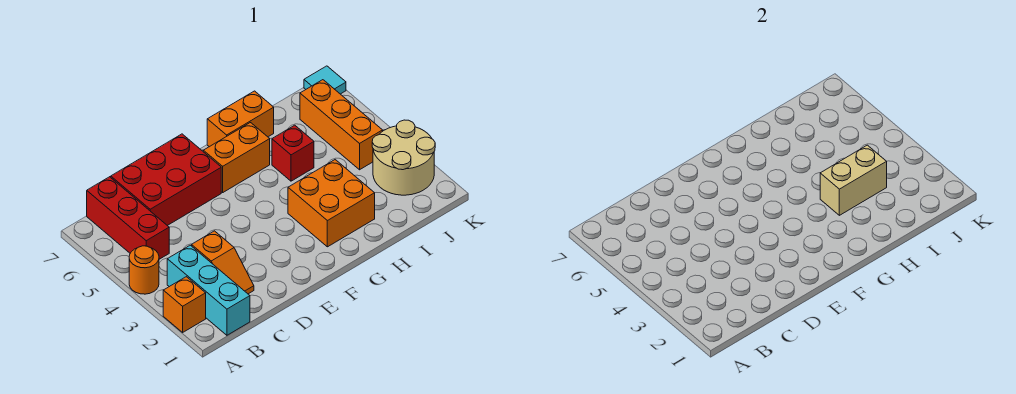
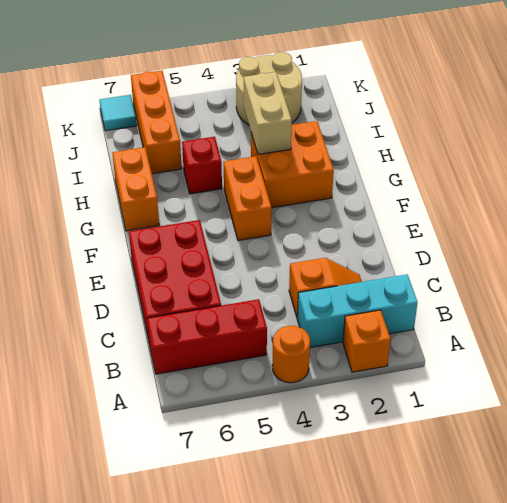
orange 1x2 brick [203,123,270,192] -> orange 1x2 brick moved to [223,156,272,241]
orange 1x3 brick [300,80,383,170] -> orange 1x3 brick turned to [131,71,182,174]

